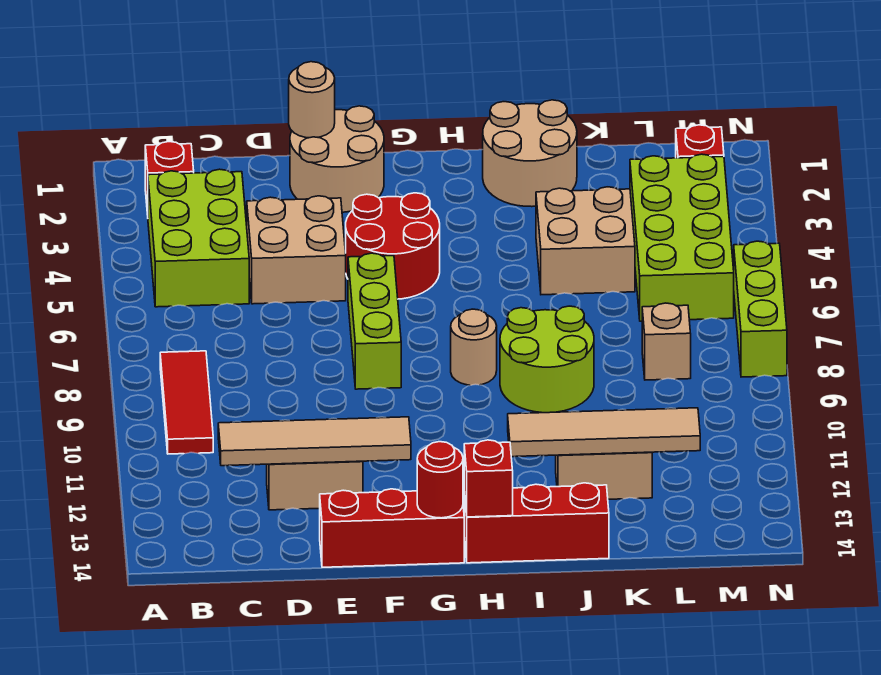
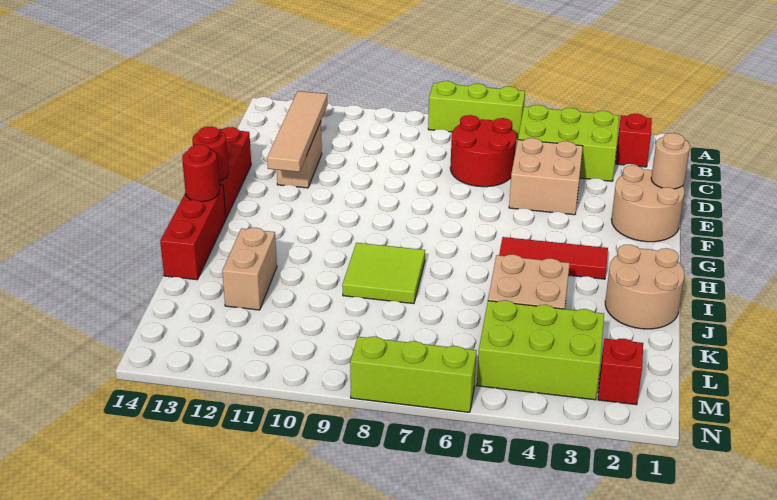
red 1x3 tile [160,351,213,454] -> red 1x3 tile moved to [499,237,608,279]
red 2x2 round brick [346,193,440,299] -> red 2x2 round brick moved to [450,115,516,187]
lime 1x3 brick [348,253,401,389] -> lime 1x3 brick moved to [428,81,525,138]
tan 1x1 round brick [451,309,497,385] -> none
red 1x1 brick [464,440,513,517] -> red 1x1 round brick [182,145,219,202]
lime 2x2 round brick [500,306,594,413] -> lime 2x2 tile [342,243,425,304]
tan 1x4 tile [508,408,700,457] -> none
lime 2x4 brick [630,154,734,321] -> lime 2x3 brick [477,300,604,400]
tan 1x1 brick [642,303,691,380] -> none

